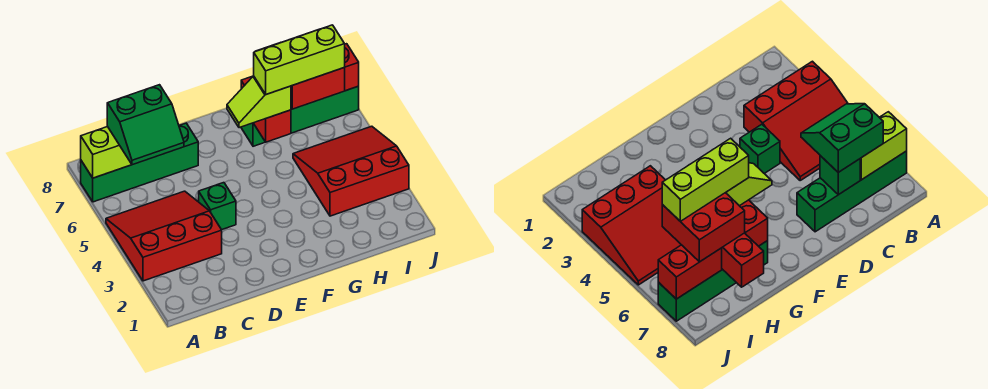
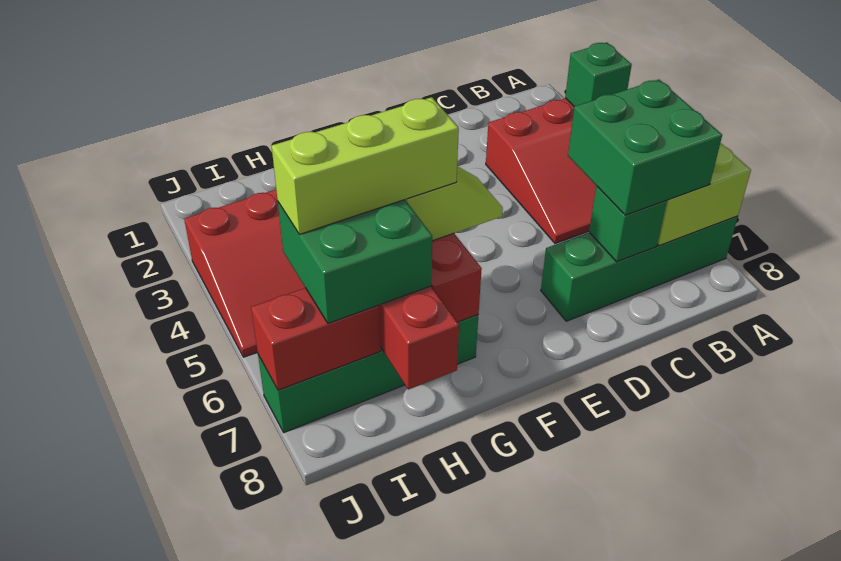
green 2x2 slope [107,85,184,165] -> green 2x2 brick [568,80,722,215]
green 1x1 brick [199,183,236,230] -> green 1x1 brick moved to [565,42,632,107]
red 2x2 brick [291,67,345,109] -> green 2x2 brick [278,200,432,323]

